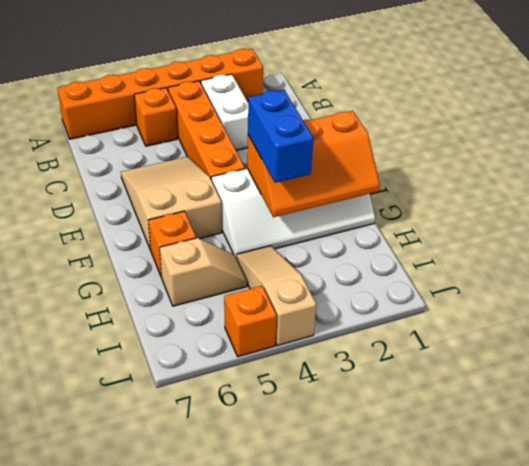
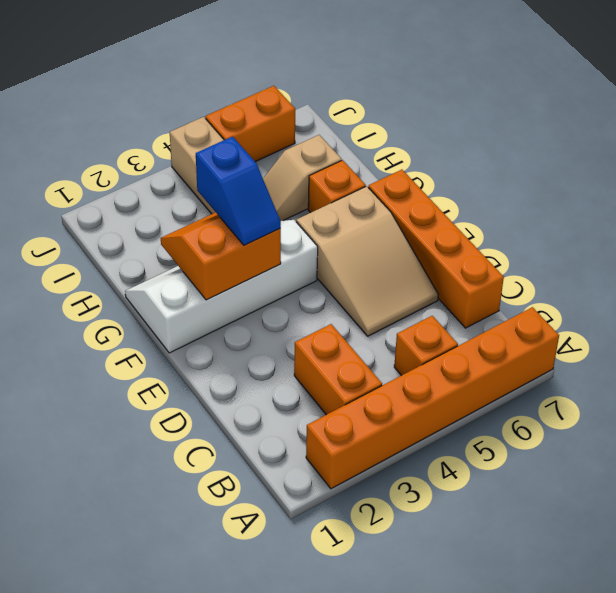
white 1x2 brick [201,74,248,150] -> orange 1x2 brick [294,324,382,415]
orange 1x4 brick [168,81,245,180] -> orange 1x4 brick moved to [368,170,504,328]
orange 2x3 slope [247,111,380,217] -> orange 2x2 slope [161,212,281,300]
blue 1x2 brick [248,90,313,183] -> blue 1x2 slope [196,137,281,245]
orange 1x1 brick [224,286,277,357] -> orange 1x2 brick [206,86,295,162]

